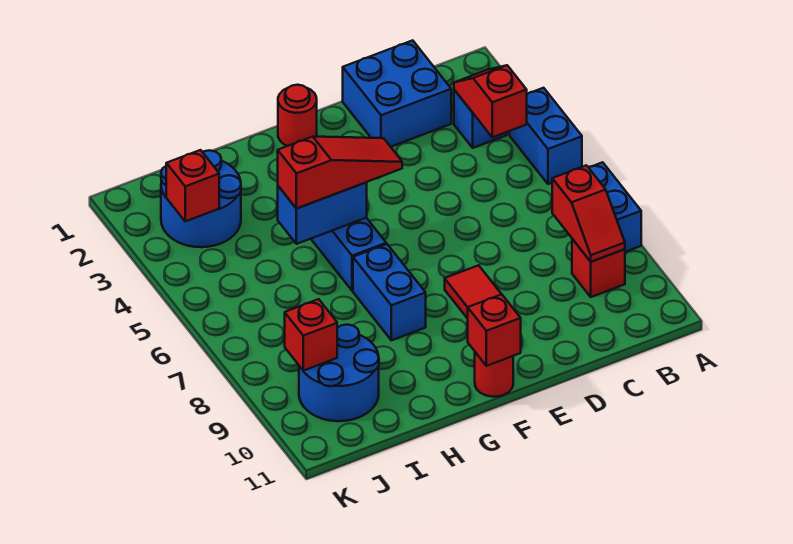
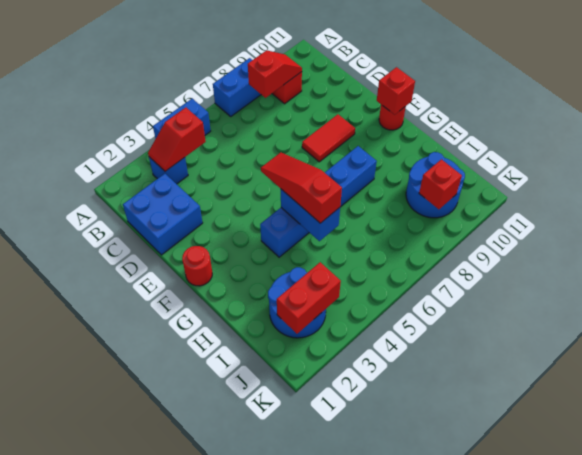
red 1x1 brick [166,150,219,221] -> red 1x2 brick [277,262,341,334]

